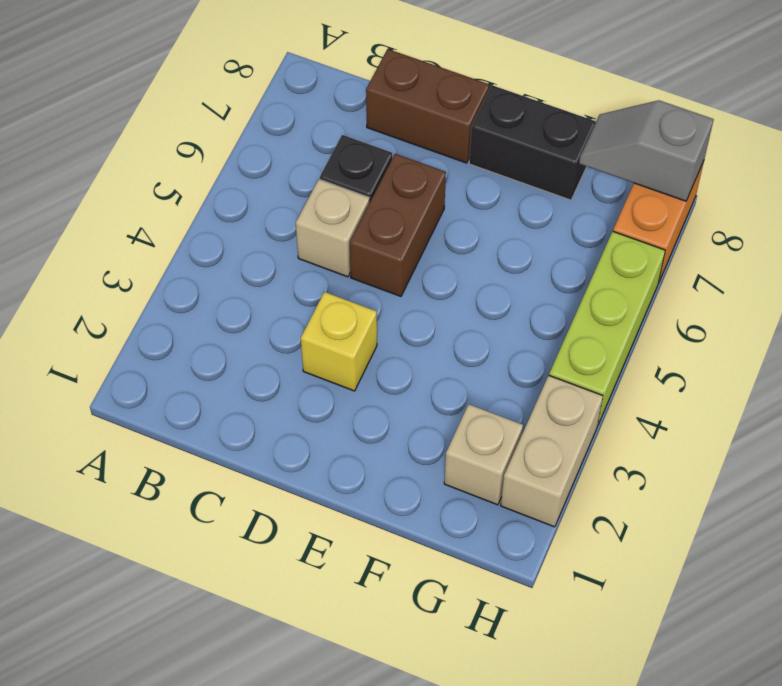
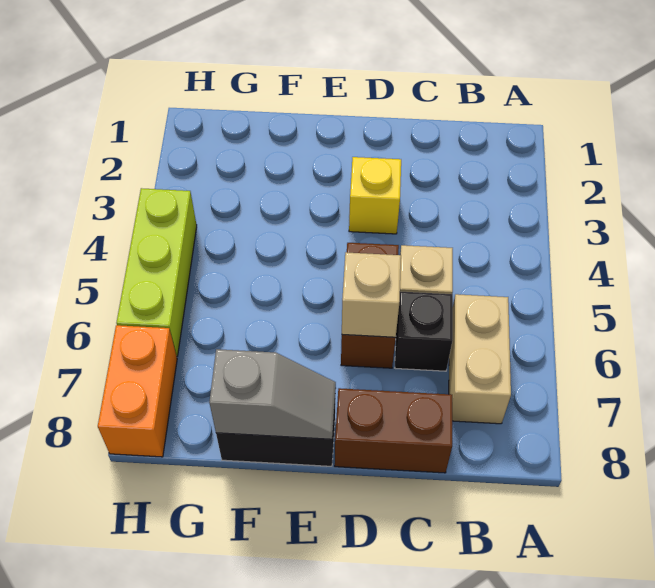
tan 1x1 brick [444,404,523,505] -> tan 1x1 brick moved to [342,252,401,337]
grey 1x2 slope [579,100,714,201] -> grey 1x2 slope moved to [209,349,336,439]
tan 1x2 brick [501,375,603,527] -> tan 1x2 brick moved to [449,294,511,424]

